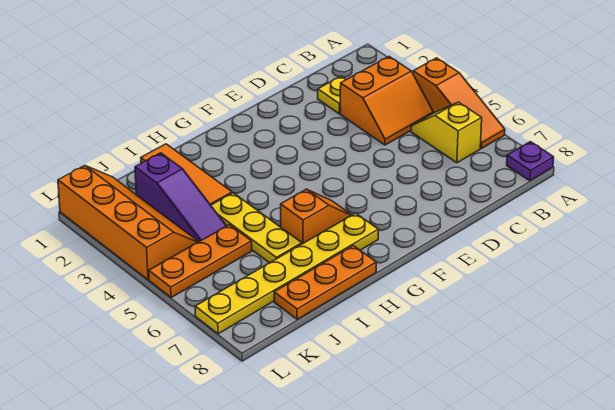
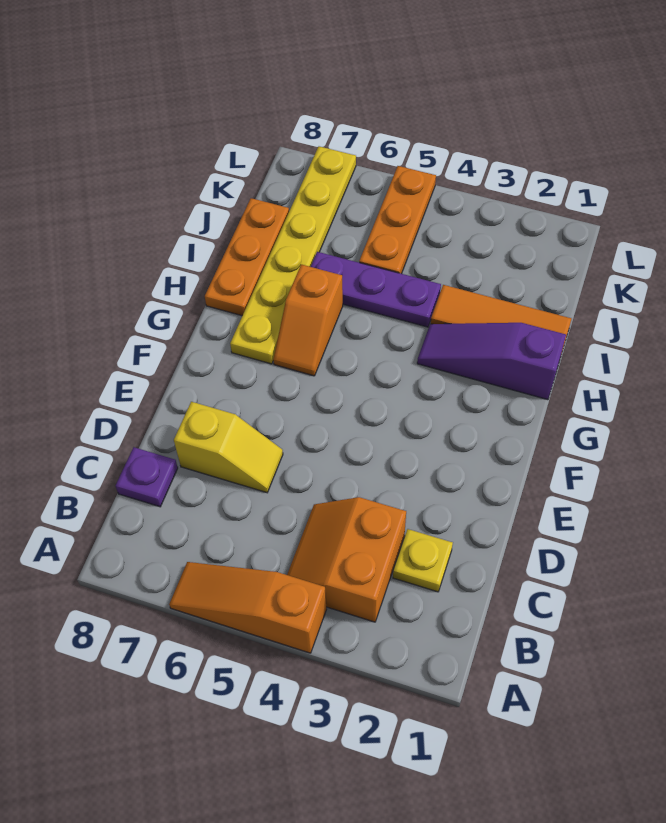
purple 1x1 plate [507,142,554,181] -> purple 1x1 plate moved to [115,447,178,507]
yellow 1x2 slope [411,102,482,163] -> yellow 1x2 slope moved to [174,402,283,493]
yellow 1x3 plate [211,193,302,263] -> purple 1x3 plate [311,252,441,327]
purple 1x3 slope [135,153,226,241] -> purple 1x3 slope moved to [417,323,566,400]
orange 2x4 slope [58,166,199,280] -> none

